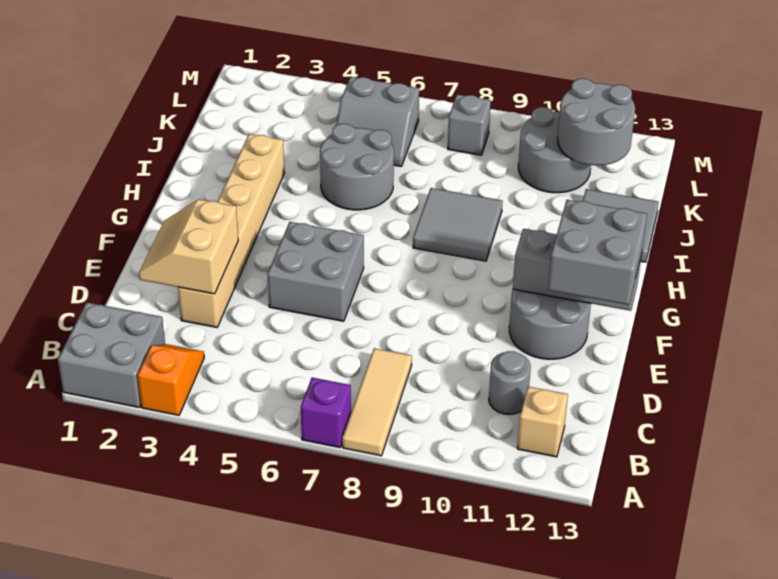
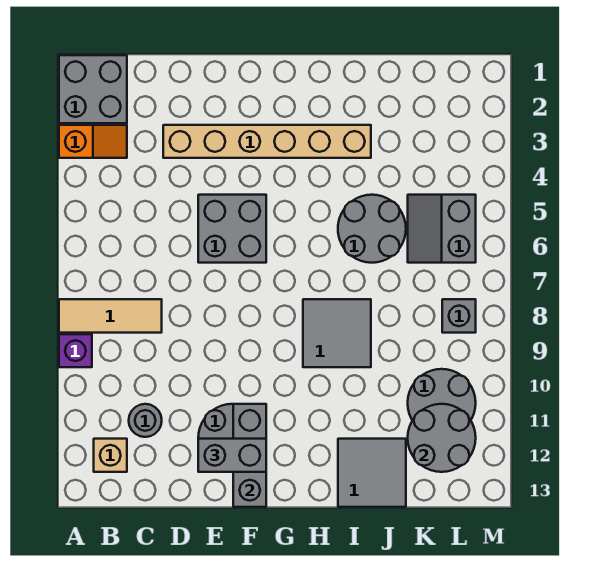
purple 1x1 brick [301,378,351,447] -> purple 1x1 brick moved to [59,334,92,367]
tan 2x2 slope [139,199,238,294] -> none
grey 2x2 brick [548,200,647,305] -> grey 1x2 brick [198,439,266,472]

